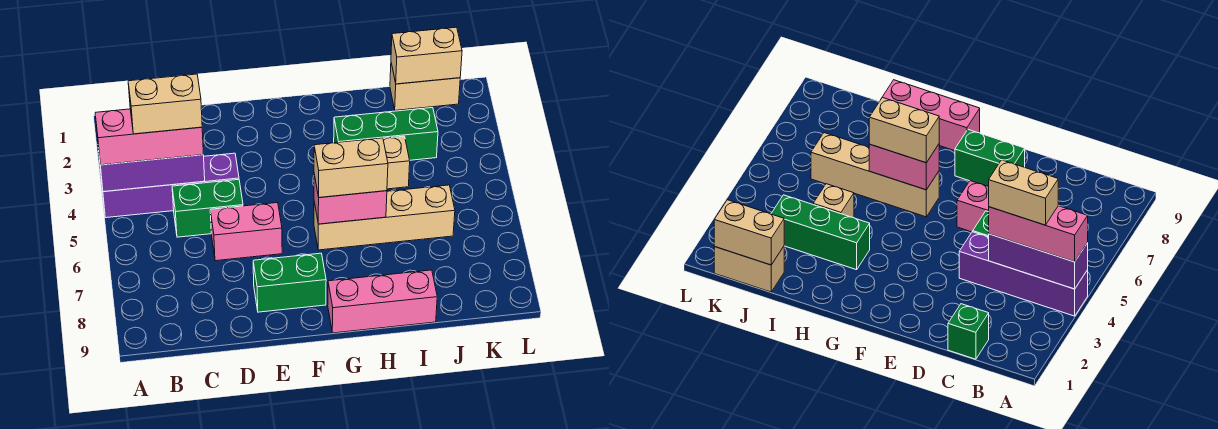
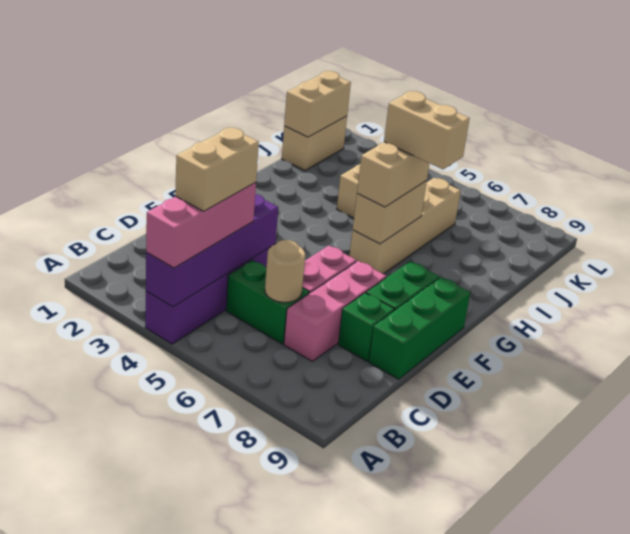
purple 1x3 brick [98,147,205,192] -> purple 1x4 brick [146,194,278,307]
green 1x1 brick [948,304,989,359] -> green 1x1 brick moved to [338,293,395,361]
green 1x2 brick [172,179,243,237] -> green 1x2 brick turned to [226,260,309,344]
none -> tan 1x1 round brick [265,240,305,302]
pink 1x2 brick [314,175,387,224] -> tan 1x2 brick [353,181,427,244]
pink 1x3 brick [328,270,437,333] -> pink 1x3 brick moved to [284,261,386,361]
green 1x3 brick [334,107,438,160] -> green 1x3 brick moved to [369,277,470,379]
none -> tan 1x2 brick [384,91,470,169]

